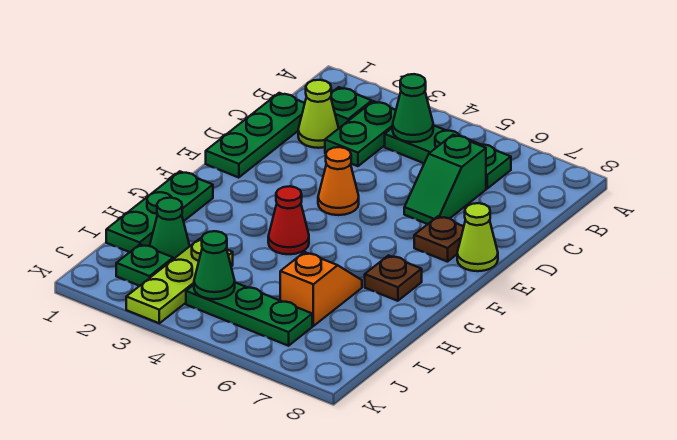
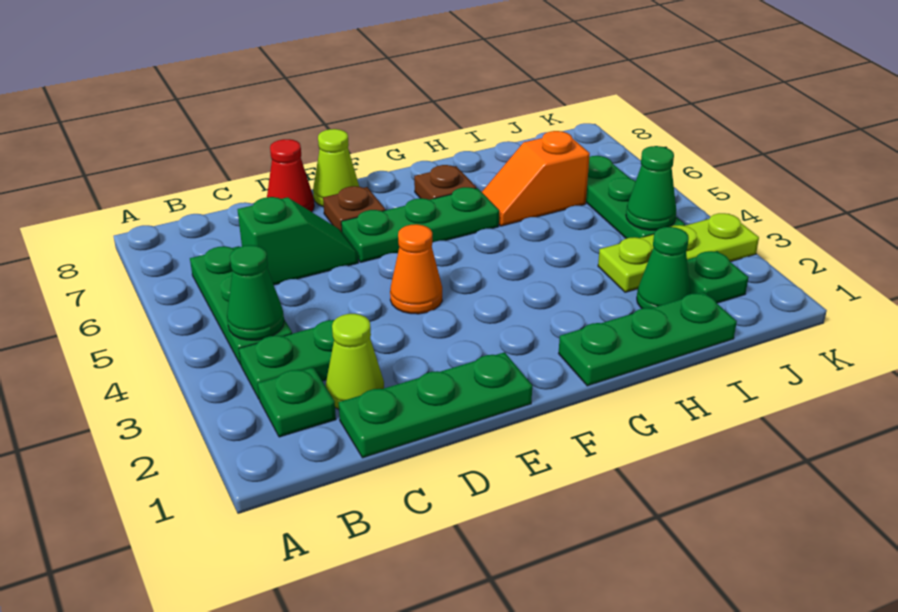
none -> green 1x3 plate [341,187,499,262]
red 1x1 cone [268,186,309,254] -> red 1x1 cone moved to [267,139,314,212]

